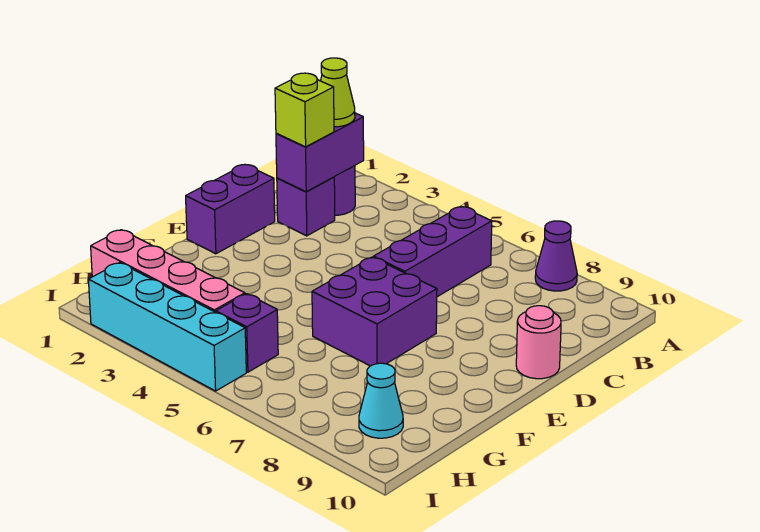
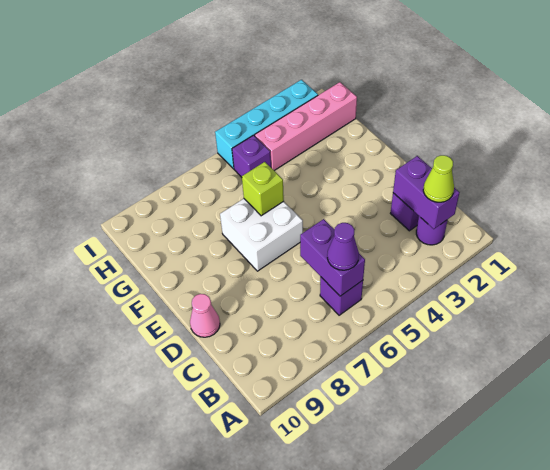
purple 1x1 cone [535,221,577,291] -> purple 1x1 cone moved to [327,223,359,270]
purple 1x3 brick [374,206,492,297] -> purple 1x1 brick [320,277,363,315]
lime 1x1 brick [275,73,334,147] -> lime 1x1 brick moved to [242,162,284,216]
purple 1x2 brick [186,165,275,254] -> purple 1x2 brick moved to [300,219,365,296]
pink 1x1 round brick [516,306,561,379] -> pink 1x1 cone [190,294,220,337]
purple 2x2 brick [312,257,437,366] -> white 2x2 brick [220,199,303,271]
cyan 1x1 cone [359,363,403,438] -> none

